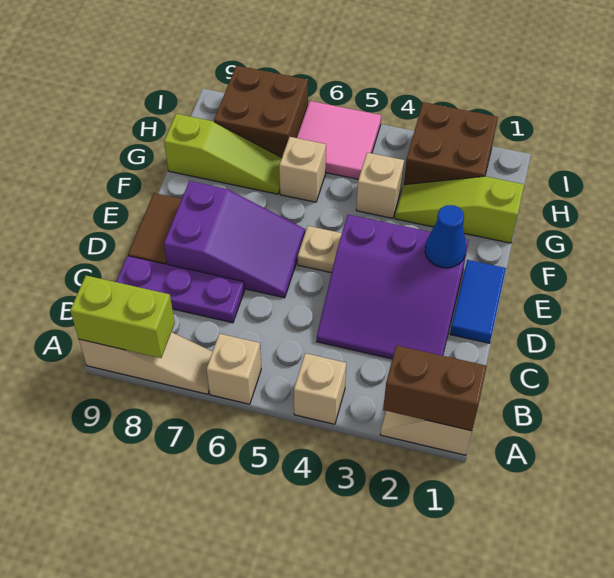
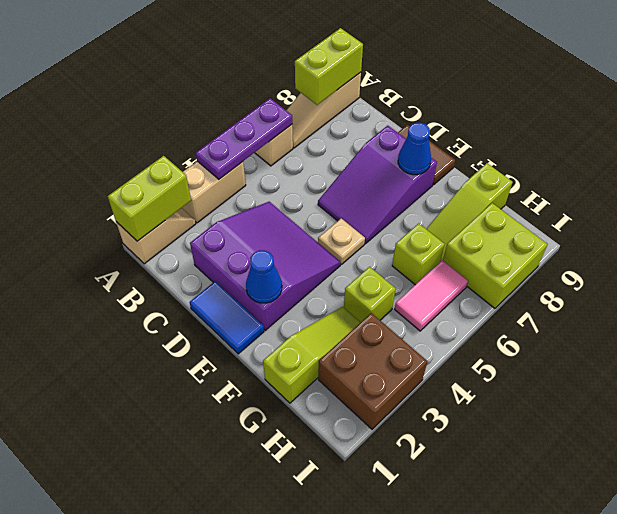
brown 1x2 brick [383,345,487,431] -> lime 1x2 brick [108,156,191,241]
tan 1x1 brick [294,353,346,424] -> tan 1x2 brick [182,161,246,223]
purple 3x3 slope [317,215,469,359] -> purple 3x3 slope turned to [190,202,341,330]
purple 1x3 plate [116,256,245,323] -> purple 1x3 plate moved to [196,98,292,179]
none -> blue 1x1 cone [398,123,431,175]
tan 1x1 brick [356,153,404,218] -> lime 1x1 brick [344,267,395,322]
tan 1x1 brick [279,137,326,202] -> lime 1x1 brick [392,223,445,285]
pink 2x2 tile [297,101,381,179] -> pink 1x2 tile [395,260,468,331]
brown 2x2 brick [214,66,308,157] -> lime 2x2 brick [443,203,548,308]

